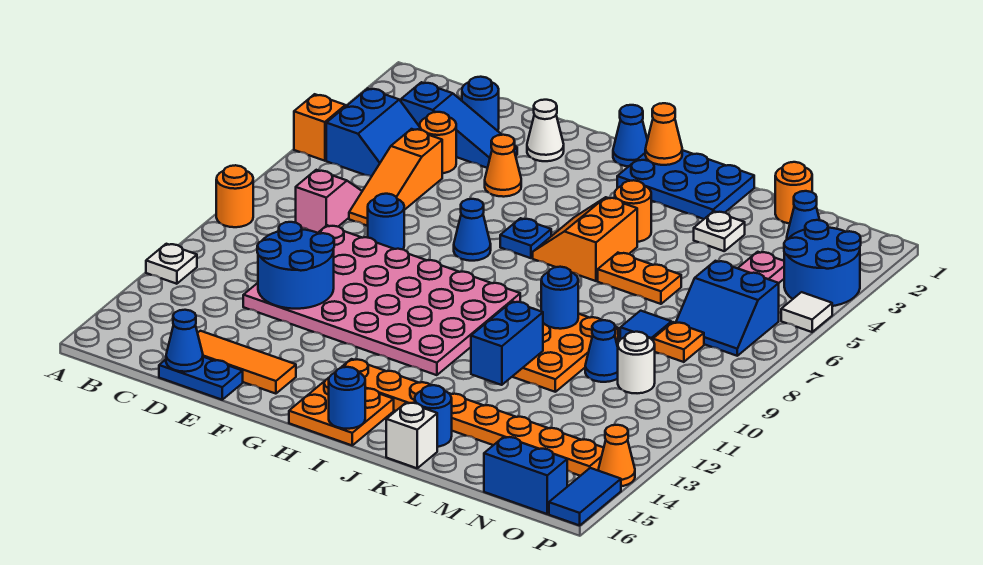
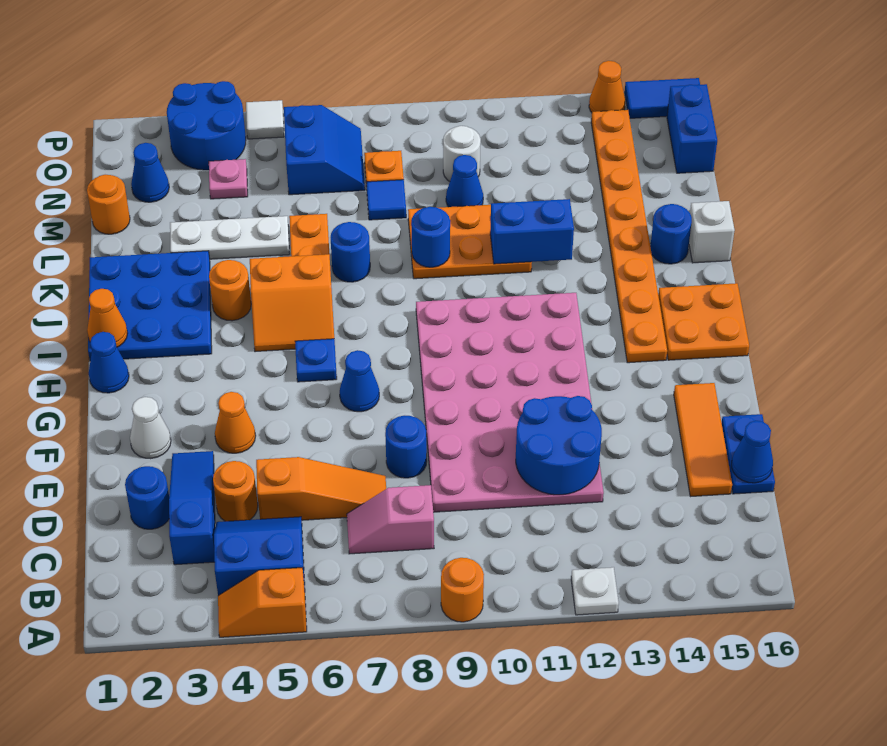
blue 2x3 plate [617,150,754,219] -> blue 3x3 plate [88,251,212,360]
blue 1x1 round brick [329,367,365,429] -> blue 1x1 round brick moved to [331,222,370,282]
white 1x1 plate [694,211,745,251] -> white 1x3 plate [170,216,290,259]

